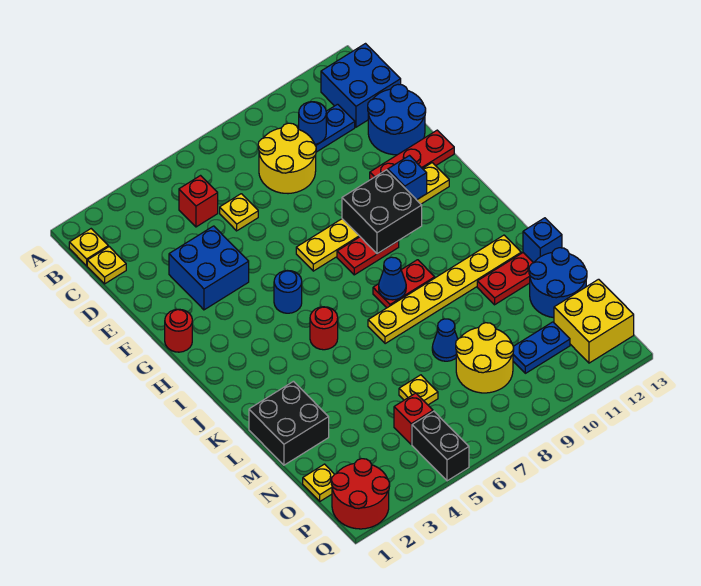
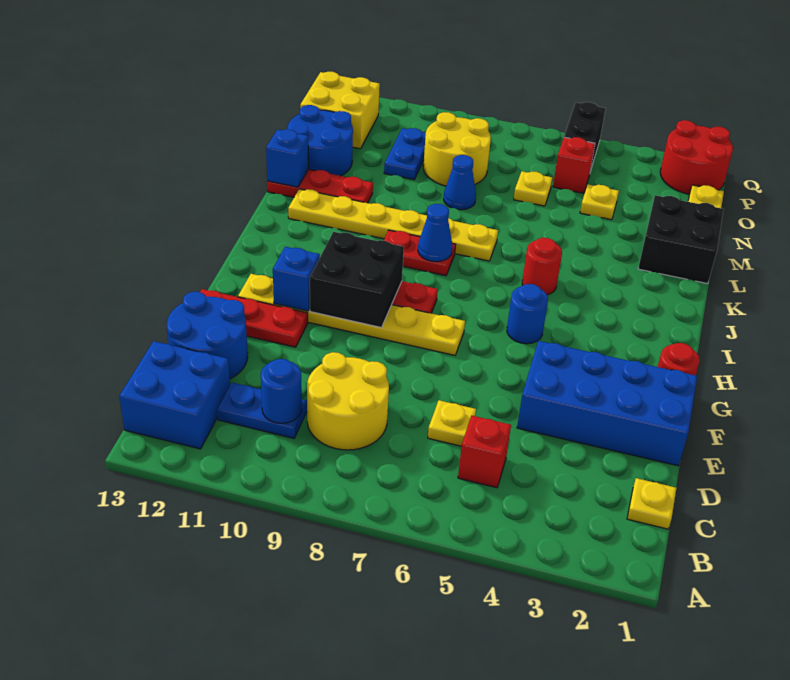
yellow 1x1 plate [69,229,108,266] -> yellow 1x1 plate moved to [580,184,619,220]
blue 2x2 brick [169,226,249,310] -> blue 2x4 brick [517,341,697,466]
blue 1x2 plate [513,322,570,373] -> blue 1x2 plate turned to [384,128,426,180]

